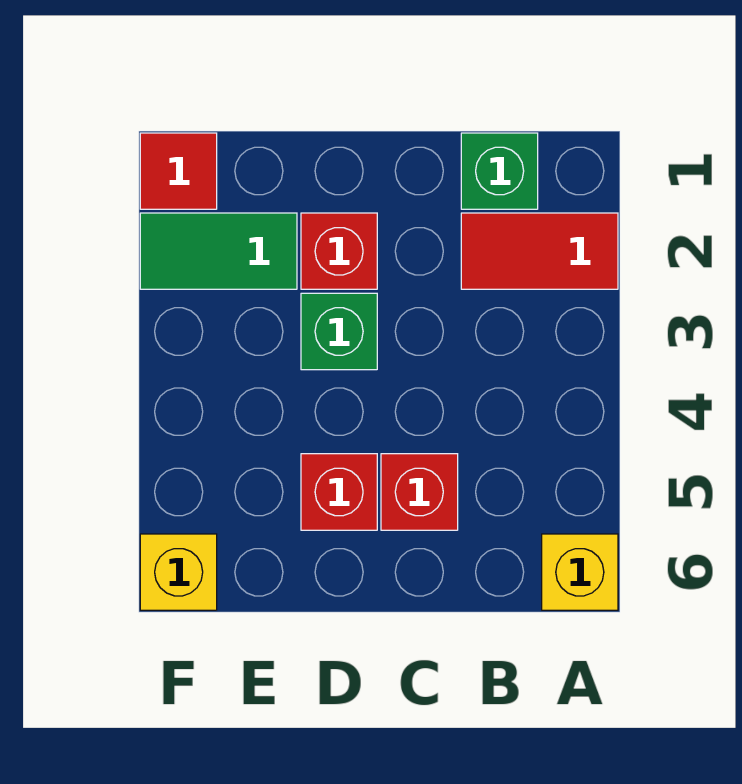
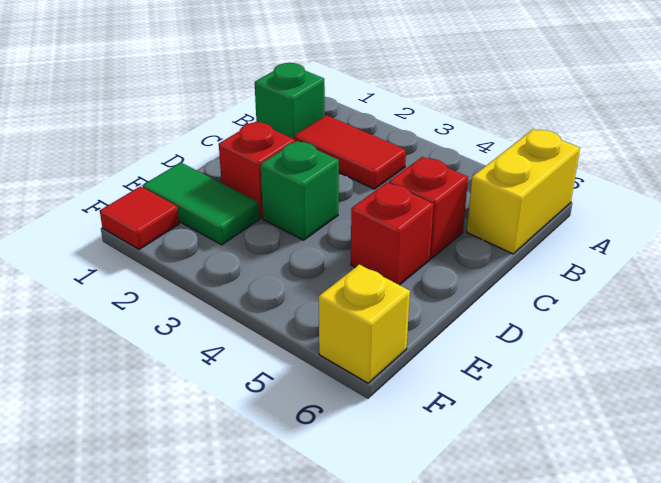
red 1x2 tile [461,213,618,289] -> red 1x2 tile turned to [295,115,406,189]
yellow 1x1 brick [542,534,618,610] -> yellow 1x2 brick [467,129,580,254]
green 1x2 tile [140,213,297,289] -> green 1x2 tile turned to [142,162,259,245]

